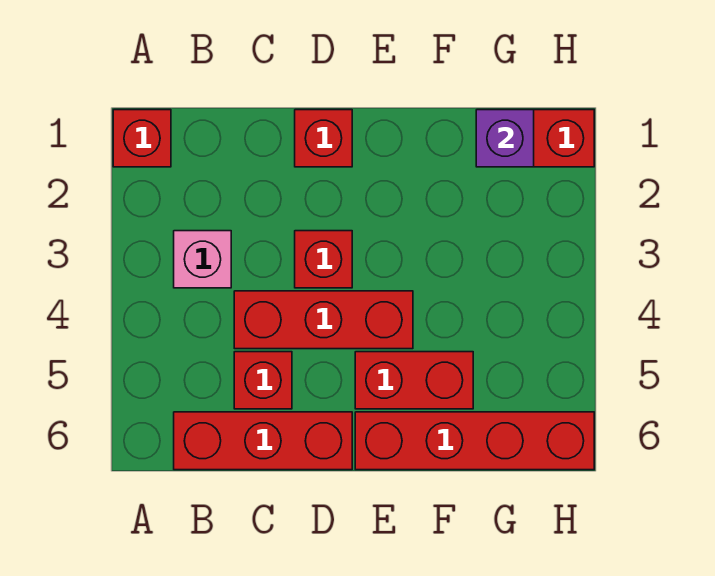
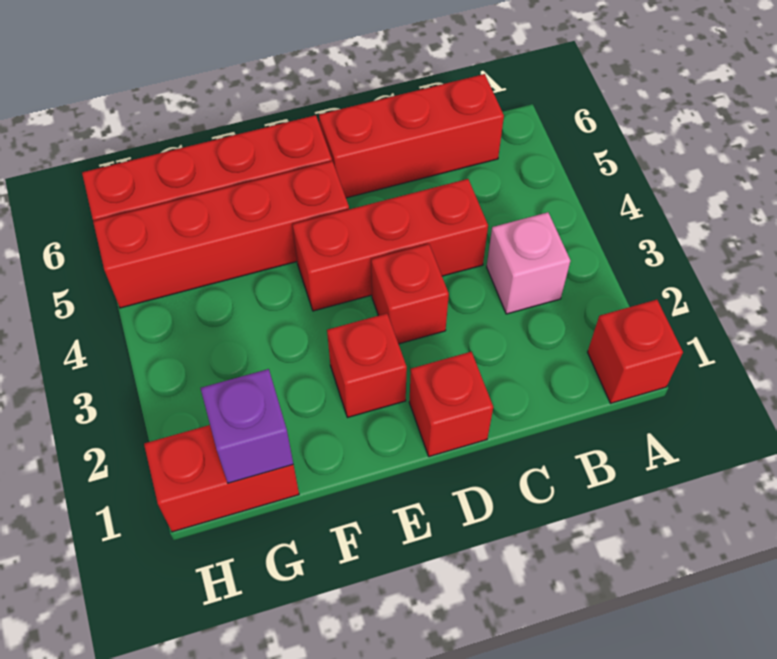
red 1x1 brick [234,352,292,409] -> red 1x1 brick moved to [327,313,407,417]
red 1x2 brick [355,352,473,409] -> red 1x4 brick [93,161,349,308]

